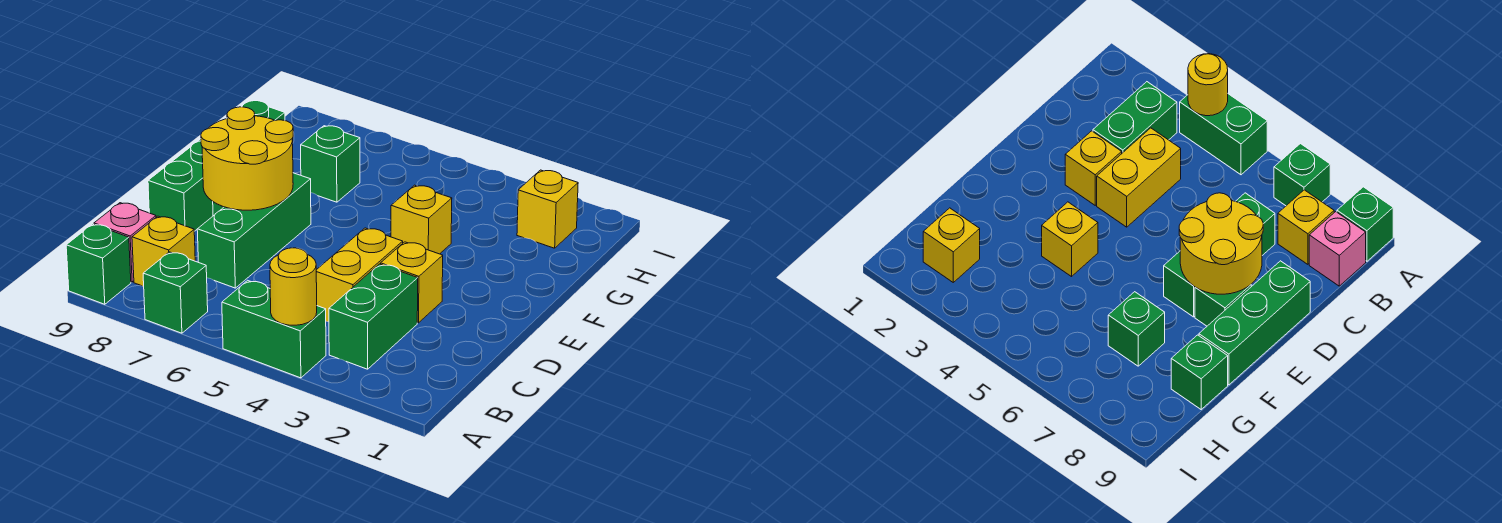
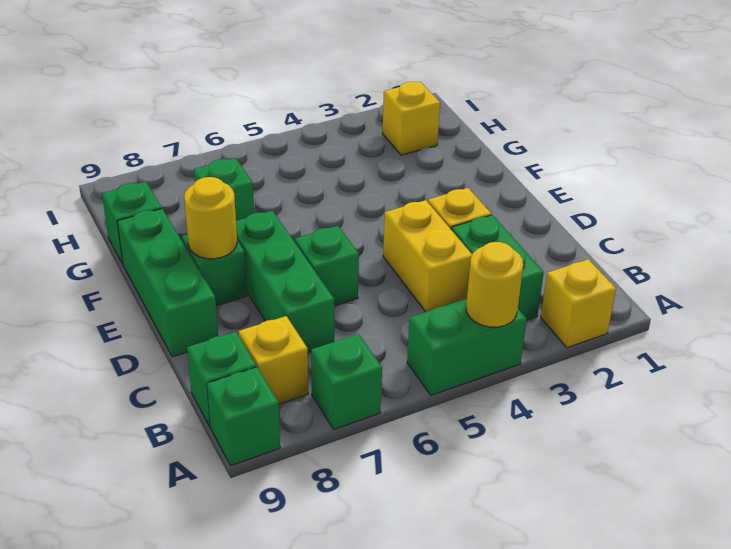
pink 1x1 brick [94,203,156,282] -> green 1x1 brick [187,332,256,427]
none -> green 1x1 brick [295,226,359,306]
yellow 2x2 round brick [201,107,293,210] -> yellow 1x1 round brick [184,177,237,259]
yellow 1x1 brick [391,185,452,254] -> yellow 1x1 brick moved to [541,259,616,348]

